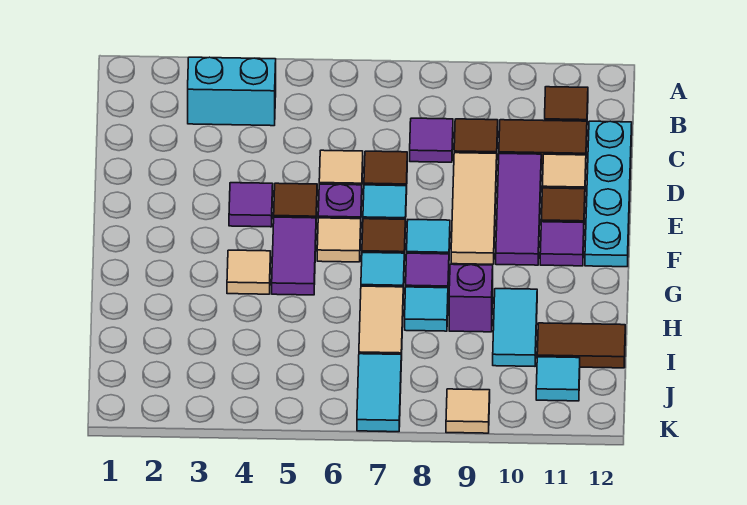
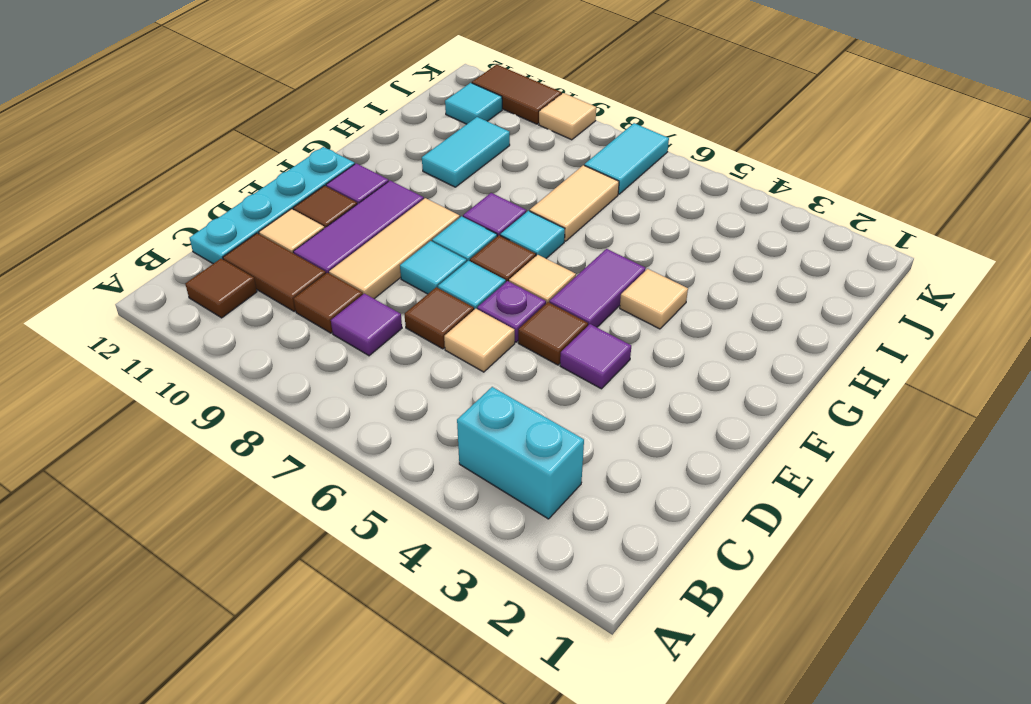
cyan 1x1 tile [405,287,448,331] -> cyan 1x1 tile moved to [400,241,467,294]
purple 1x1 brick [449,264,493,332] -> none
brown 1x2 tile [537,323,625,368] -> brown 1x2 tile moved to [472,64,562,124]

